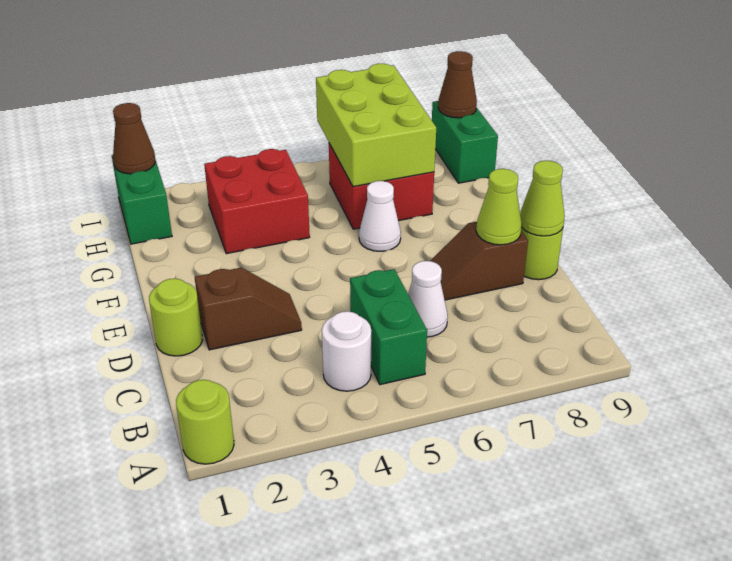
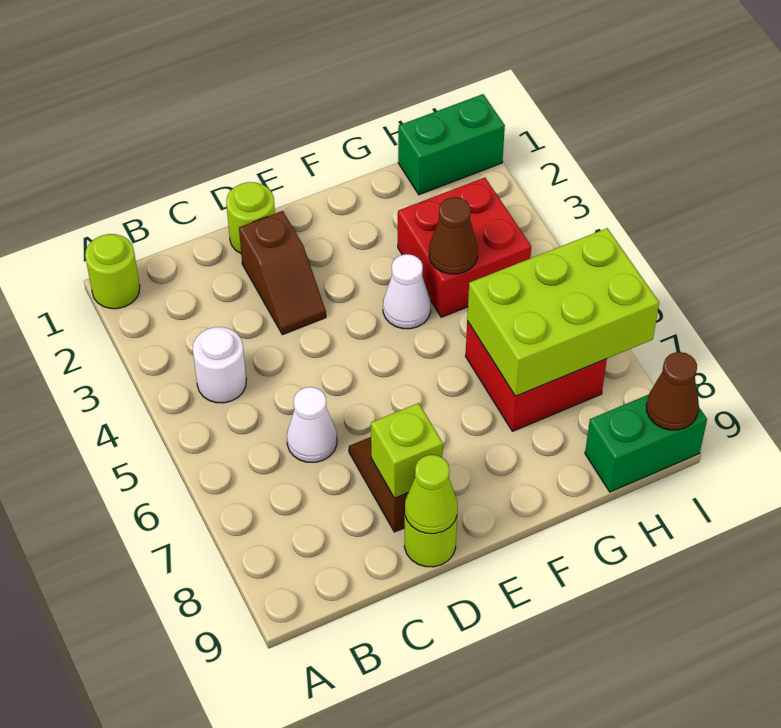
green 1x2 brick [350,269,427,385] -> none
lime 1x1 cone [476,169,522,245] -> lime 1x1 brick [371,403,443,498]
white 1x1 cone [359,181,401,251] -> white 1x1 cone moved to [383,254,431,329]
brown 1x1 cone [113,103,155,174] -> brown 1x1 cone moved to [429,197,478,274]

